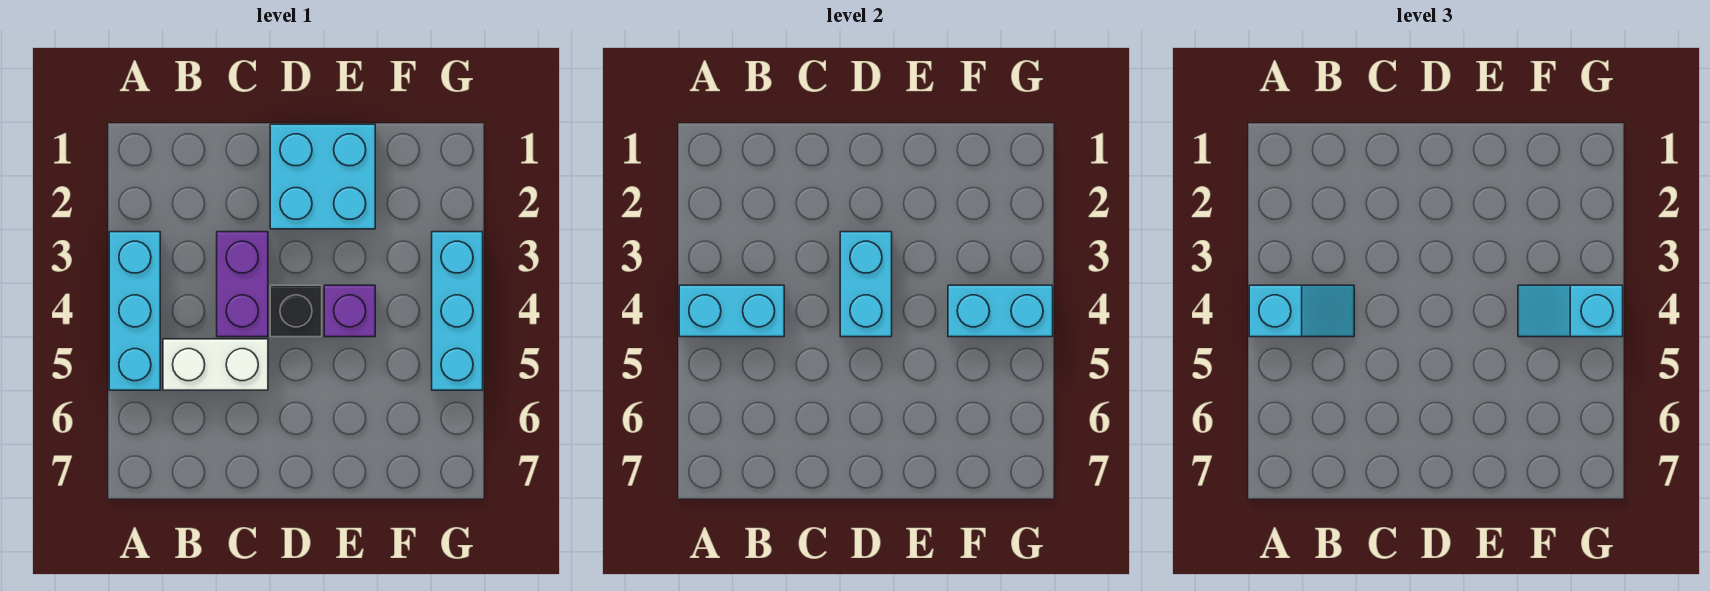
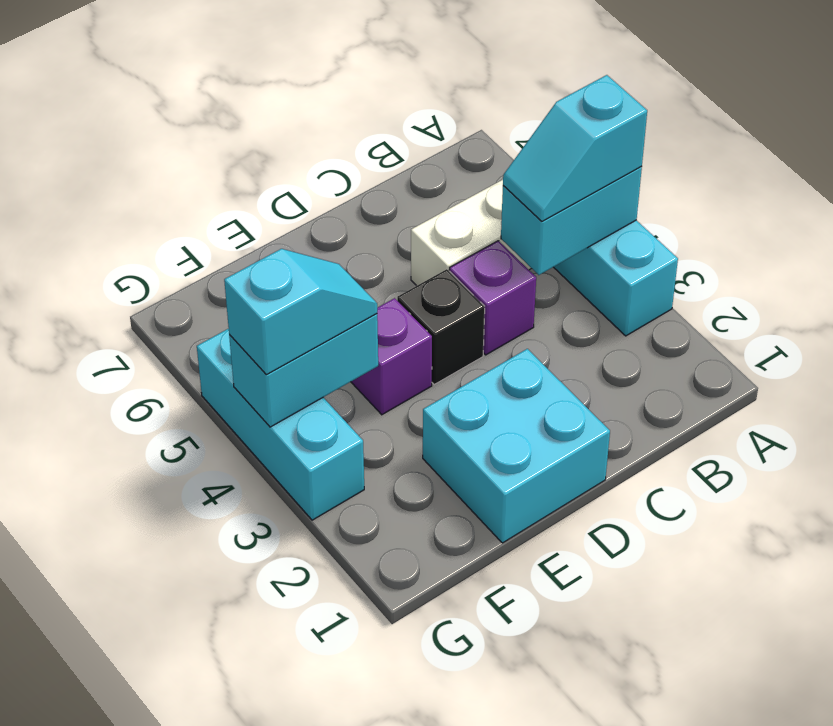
purple 1x2 brick [217,232,268,337] -> purple 1x1 brick [449,241,536,355]
cyan 1x2 brick [840,232,892,337] -> none

